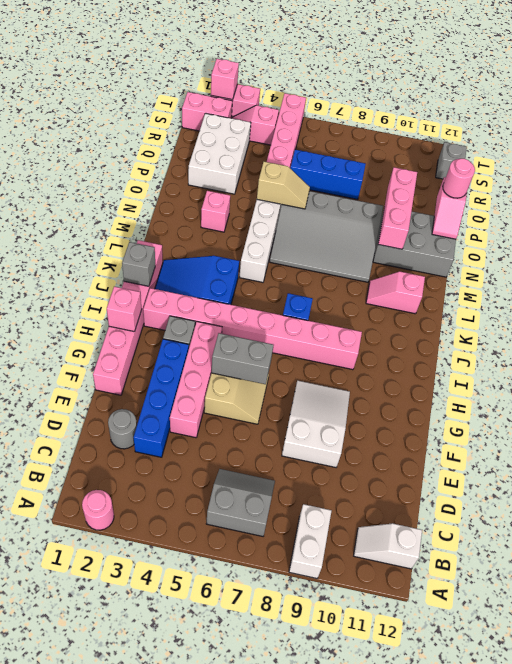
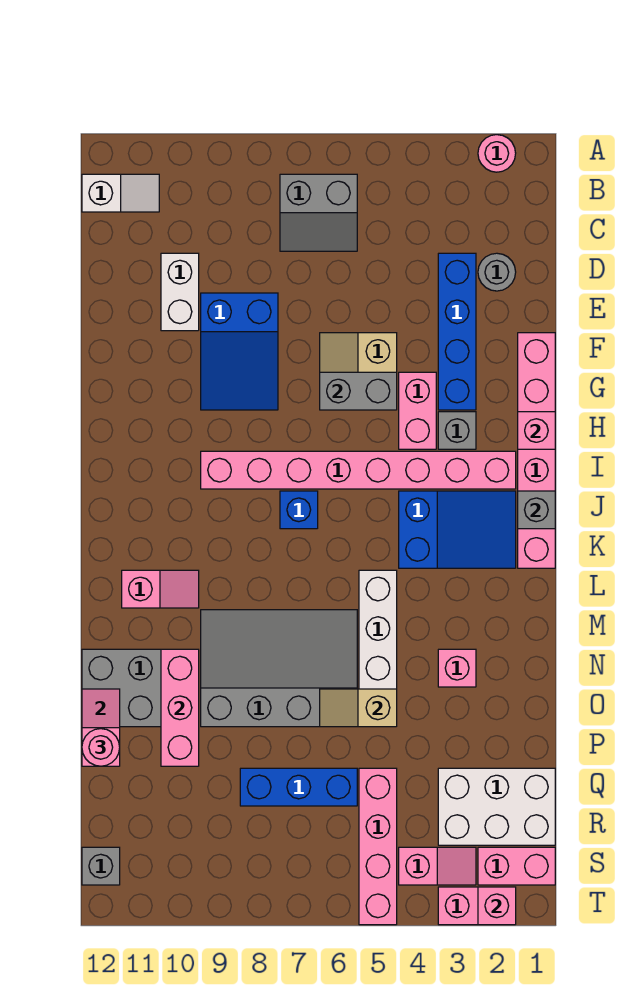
white 1x2 brick [289,504,332,578] -> white 1x2 brick moved to [161,253,199,331]
pink 1x4 brick [170,322,222,438] -> pink 1x2 brick [399,372,436,449]
white 2x3 slope [282,381,350,467] -> blue 2x3 slope [201,293,278,410]
white 2x3 brick [188,113,251,194] -> white 2x3 brick turned to [438,768,555,845]

